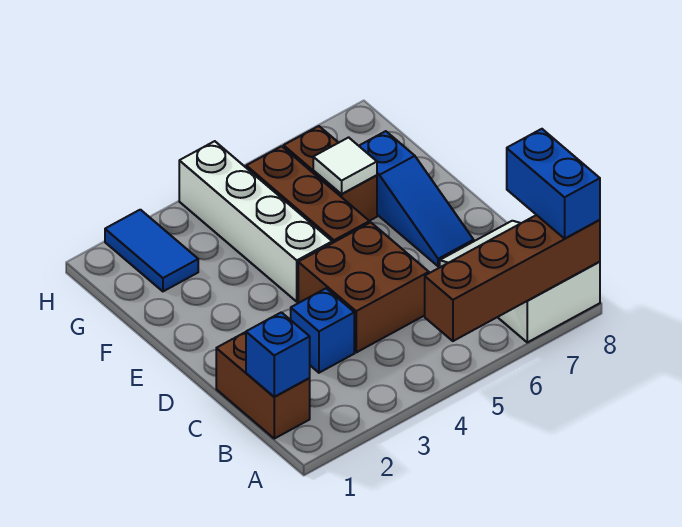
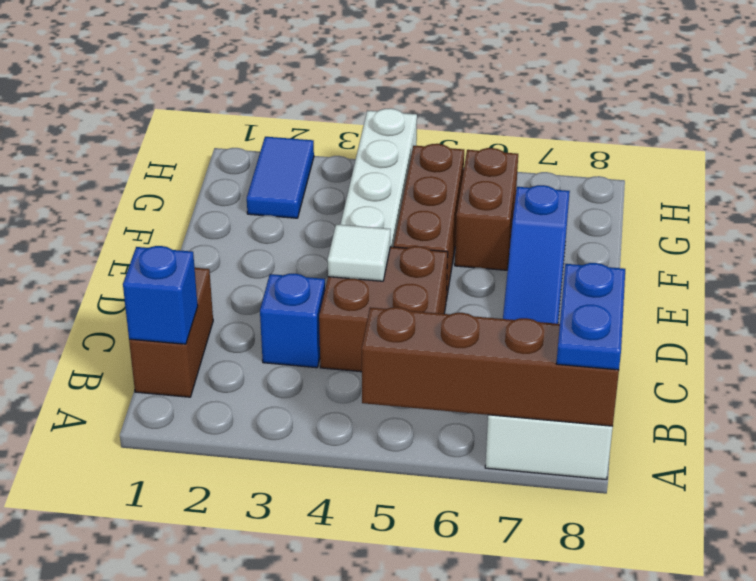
blue 1x2 brick [507,129,600,239] -> blue 1x2 plate [556,263,625,370]
white 1x1 tile [313,137,377,194] -> white 1x1 tile moved to [328,224,391,281]

